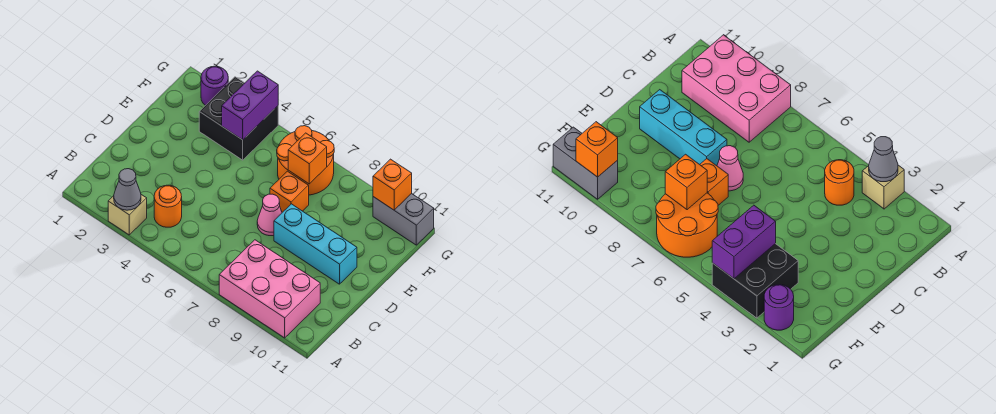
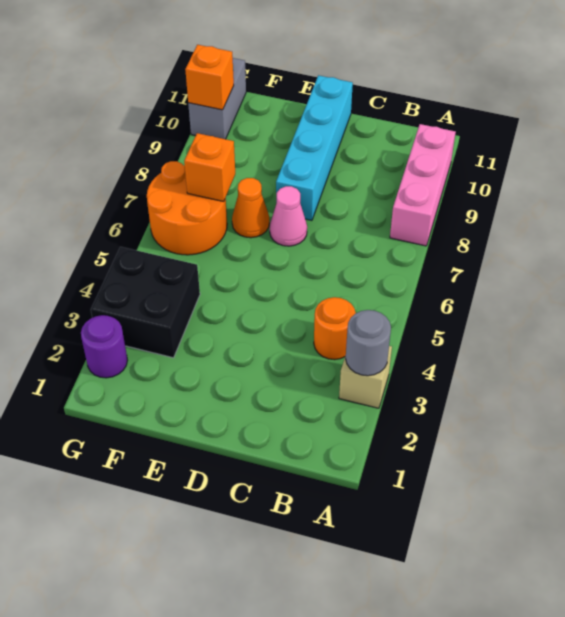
grey 1x1 cone [114,169,141,210] -> grey 1x1 round brick [346,310,391,376]
pink 2x3 brick [219,240,320,338] -> pink 1x3 brick [390,124,456,246]
cyan 1x3 brick [274,204,357,284] -> cyan 1x4 brick [276,75,353,220]
orange 1x1 brick [270,171,309,212] -> orange 1x1 cone [232,178,269,238]
purple 1x2 brick [222,71,278,140] -> none

